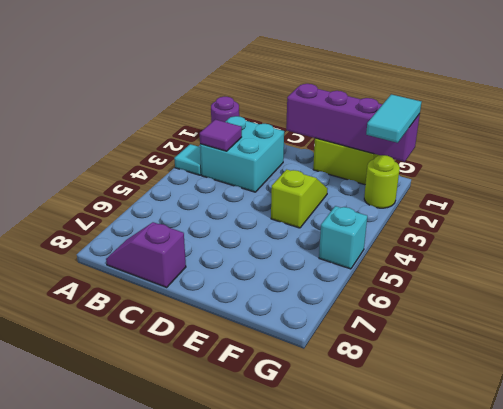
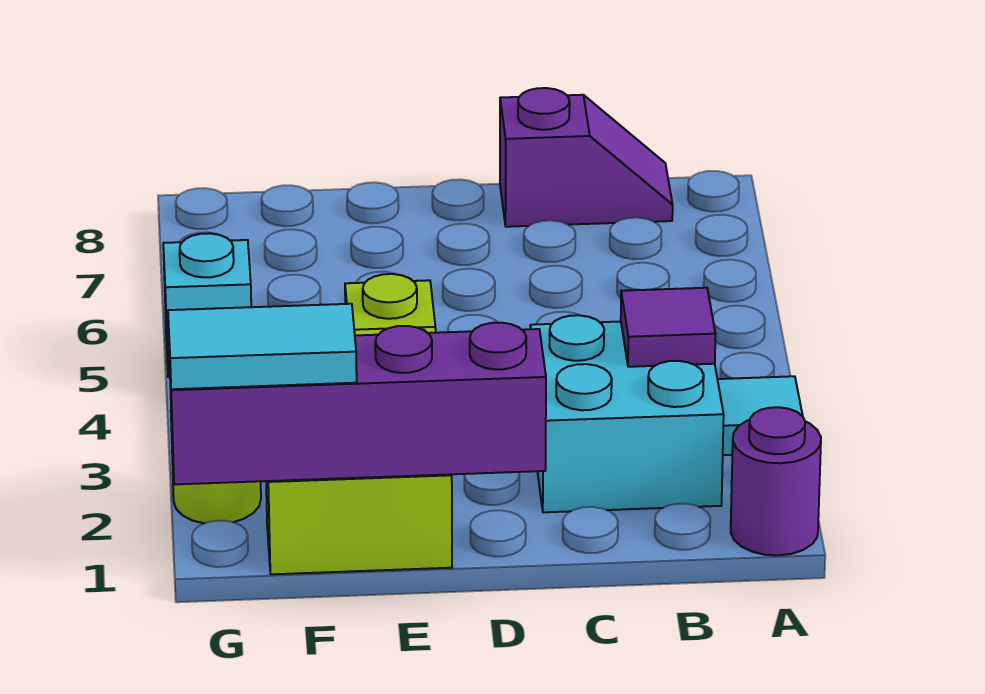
cyan 1x2 tile [366,94,421,143] -> cyan 1x2 tile turned to [168,304,357,389]

